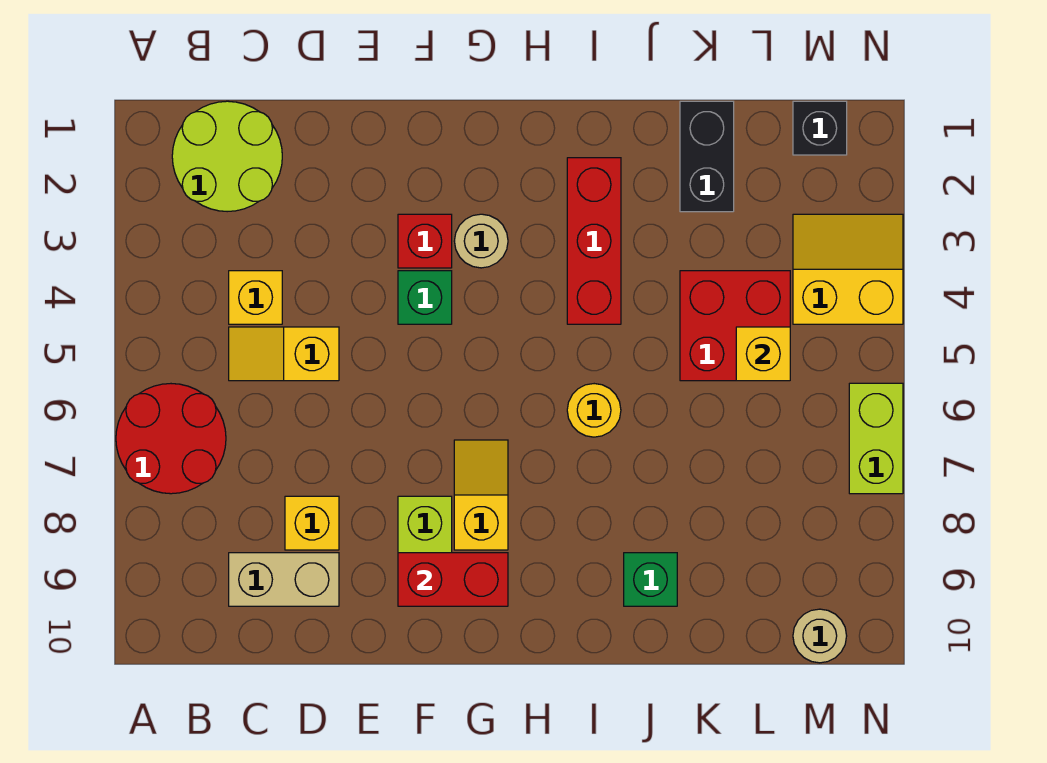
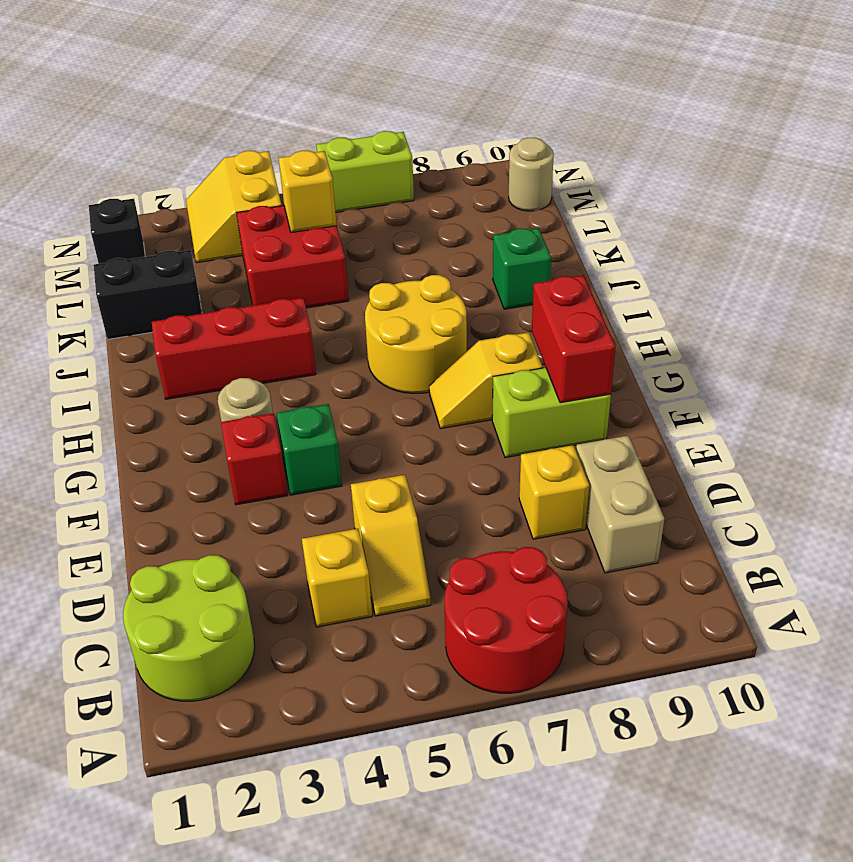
yellow 1x1 round brick [567,384,621,437] -> yellow 2x2 round brick [365,275,467,393]

